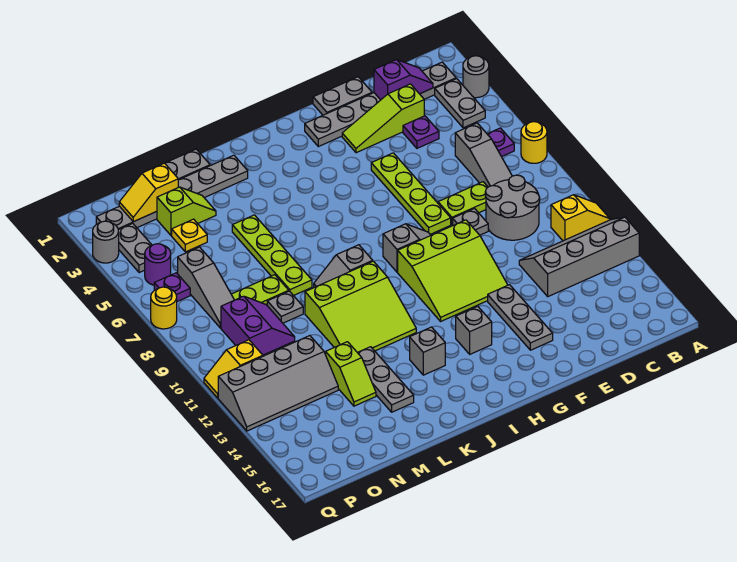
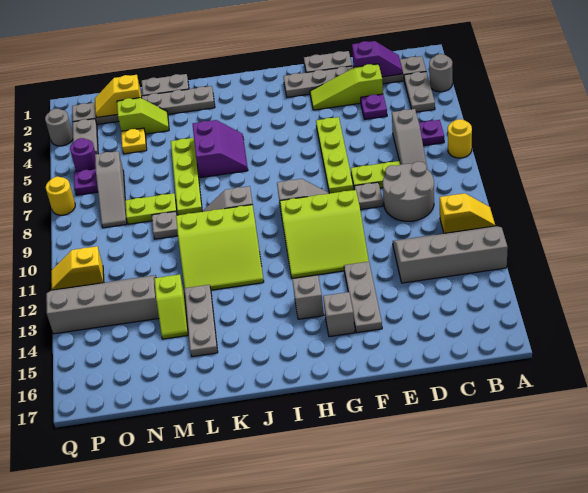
grey 1x1 brick [410,327,445,375] -> grey 1x1 brick moved to [323,292,355,337]
purple 2x2 slope [221,296,295,355] -> purple 2x2 slope moved to [193,120,248,178]
grey 2x4 slope [218,336,338,431] -> grey 2x4 slope turned to [46,275,159,334]

